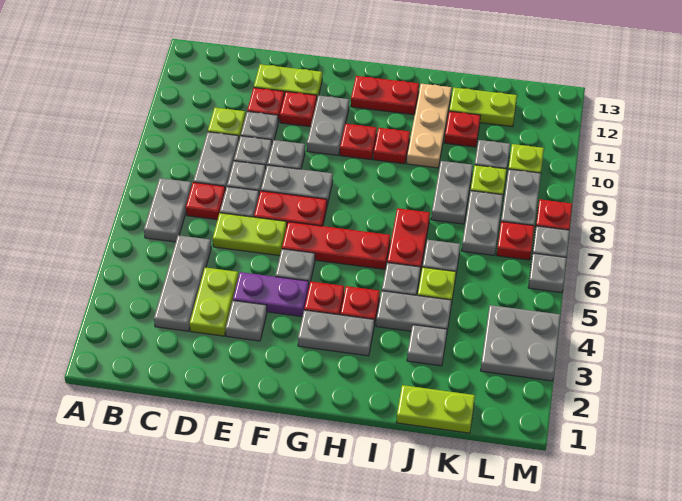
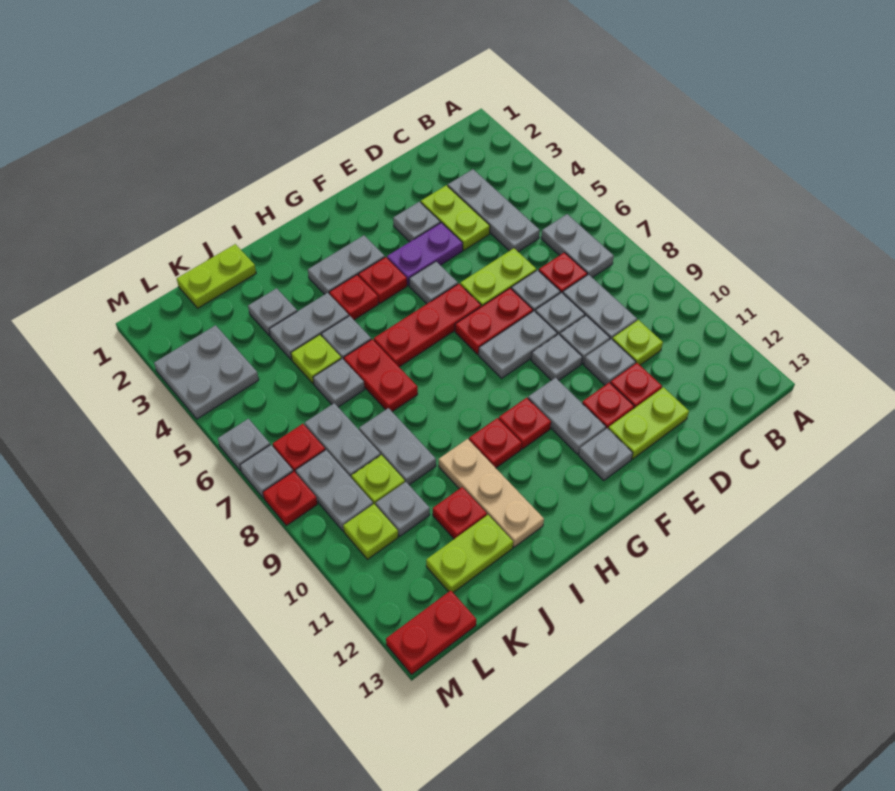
none -> grey 1x1 plate [579,428,633,481]
red 1x2 plate [351,76,419,115] -> red 1x2 plate moved to [386,590,476,675]

